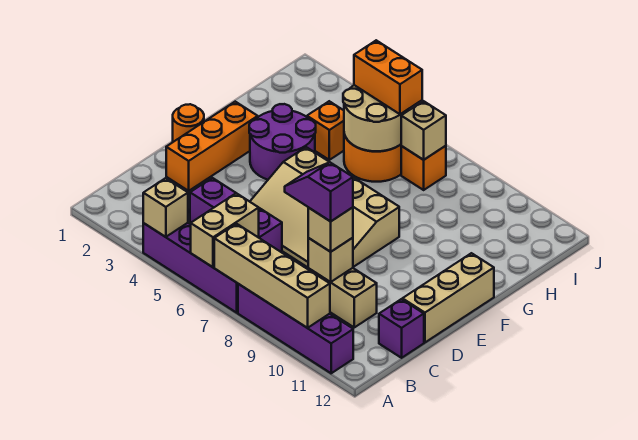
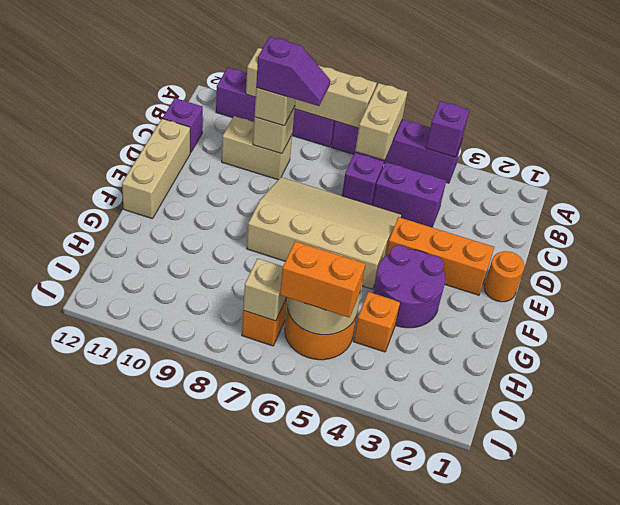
tan 1x1 brick [143,178,188,237] -> purple 1x1 brick [426,101,469,157]
orange 1x3 brick [166,102,258,191] -> orange 1x3 brick turned to [386,217,494,295]

